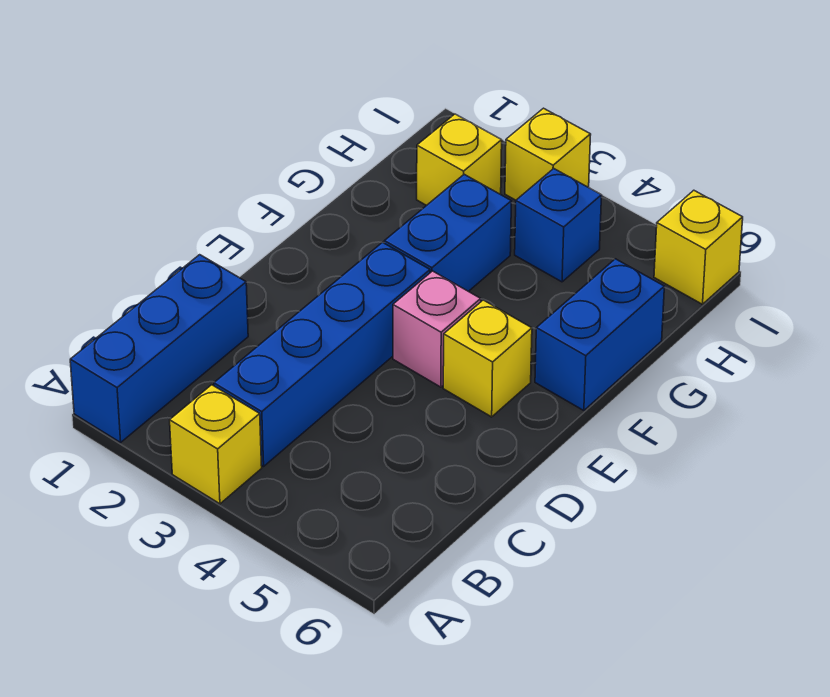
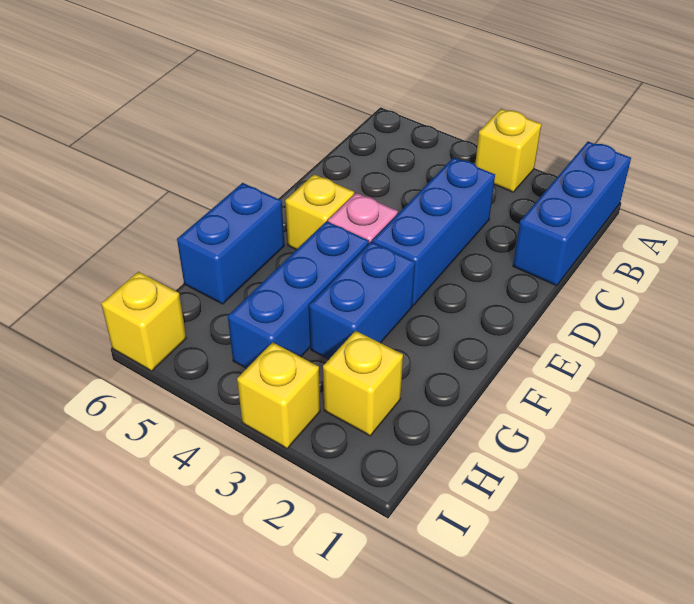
blue 1x4 brick [214,242,430,466] -> blue 1x3 brick [372,158,495,305]
blue 1x1 brick [515,169,602,282] -> blue 1x3 brick [228,221,369,369]

